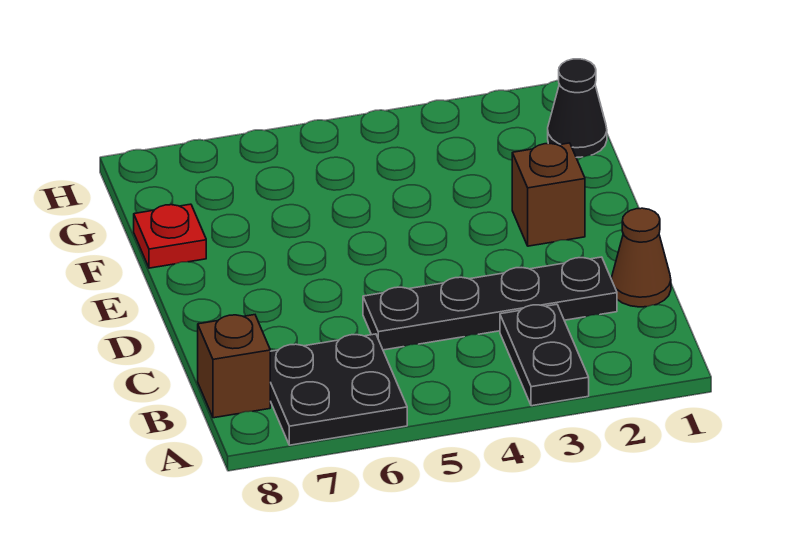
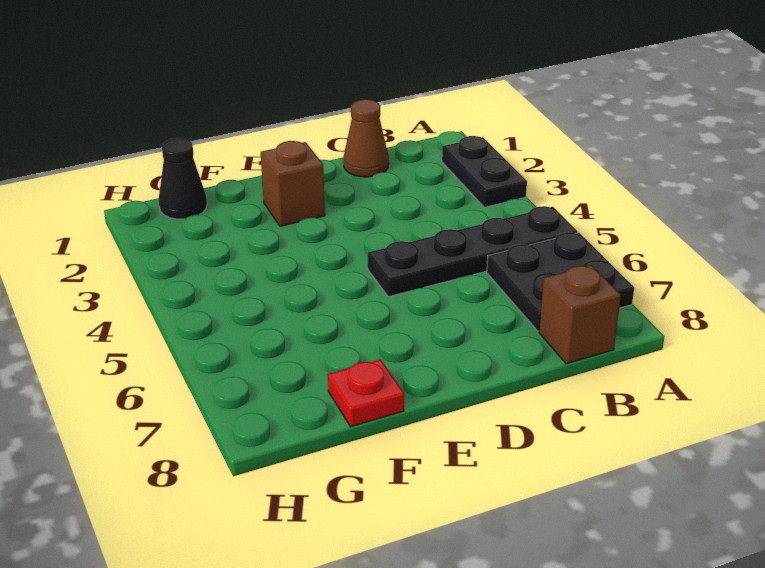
black 1x2 plate [500,304,589,406] -> black 1x2 plate turned to [442,136,527,207]
black 1x4 plate [363,257,617,350] -> black 1x4 plate turned to [368,206,578,297]

